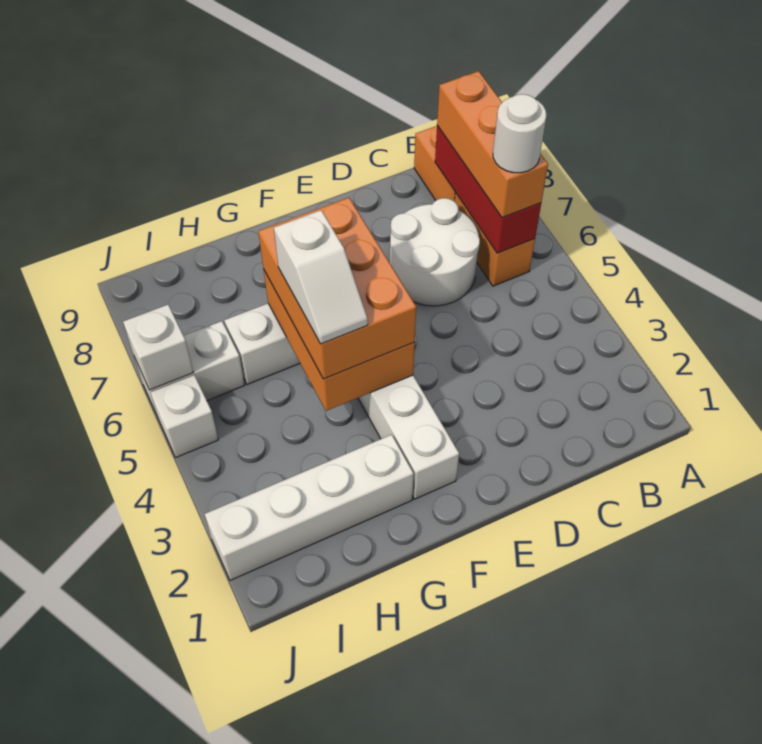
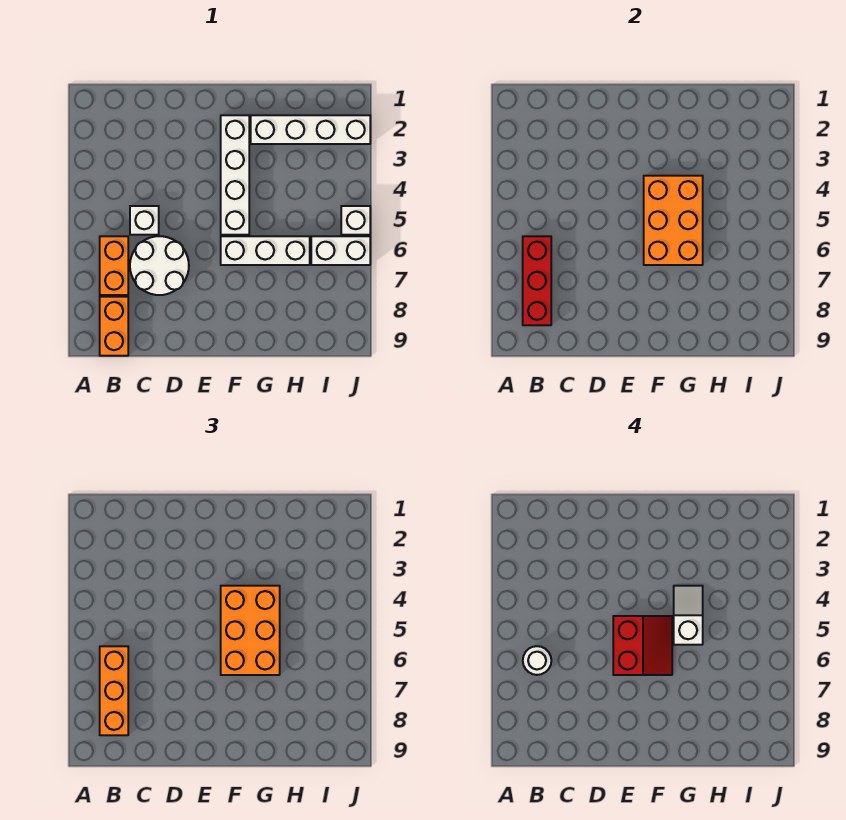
none -> red 2x2 slope [613,616,672,675]
white 1x1 brick [123,305,193,390] -> white 1x1 brick moved to [130,206,159,235]

